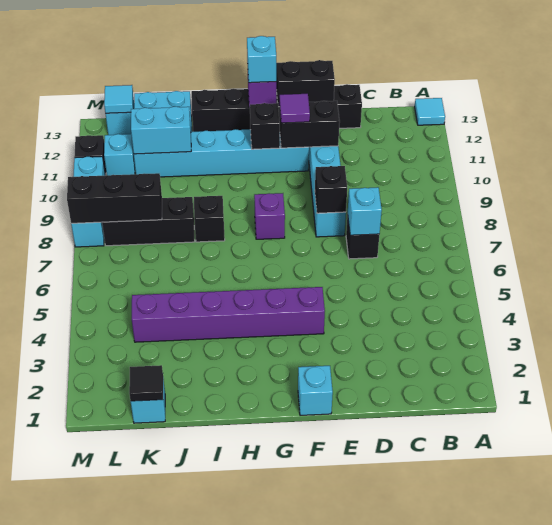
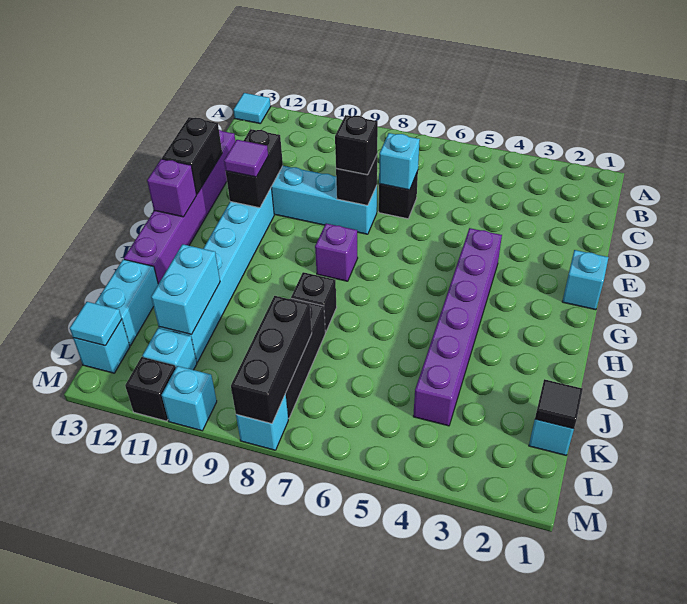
black 1x6 brick [191,84,362,132] -> purple 1x6 brick [124,130,235,284]
black 1x1 brick [250,103,280,149] -> black 1x1 brick moved to [335,115,378,175]
cyan 1x1 brick [247,36,276,83] -> none

